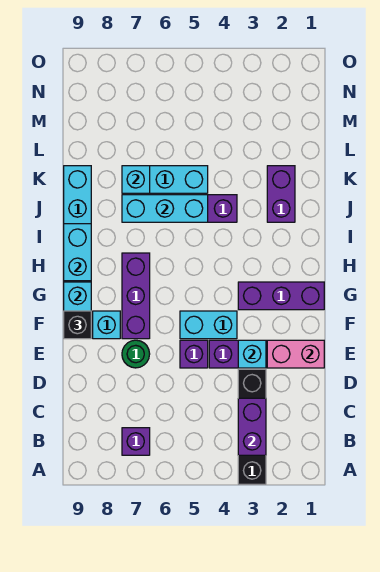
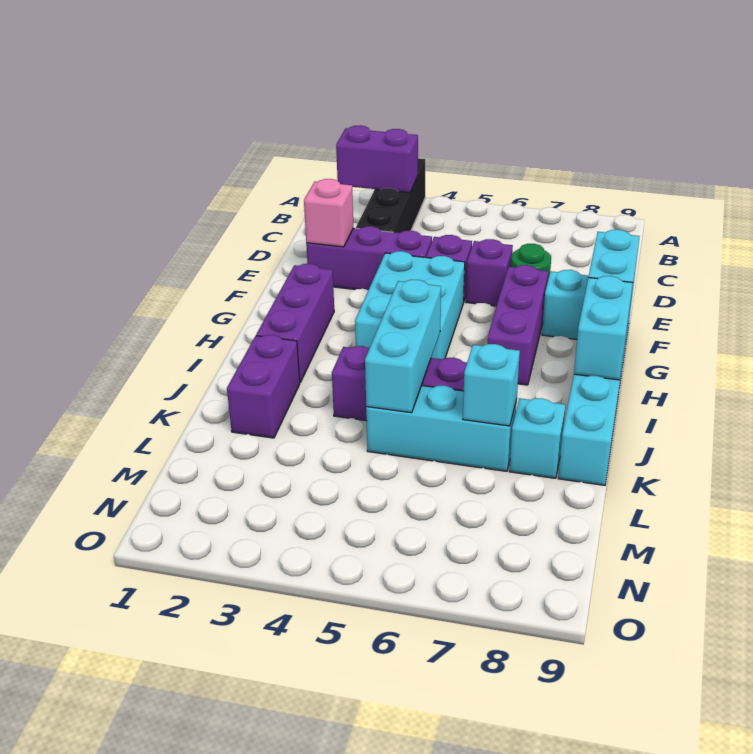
purple 1x2 brick [238,398,266,455] -> purple 1x2 brick turned to [336,125,418,193]
purple 1x1 brick [122,428,150,455] -> purple 1x1 brick moved to [466,239,513,306]
pink 1x2 brick [267,340,324,368] -> pink 1x1 brick [304,179,353,247]
cyan 1x1 brick [238,340,266,368] -> cyan 1x1 brick moved to [509,398,565,478]
cyan 1x2 brick [180,311,237,339] -> cyan 2x3 brick [355,251,465,359]
black 1x1 brick [64,311,91,339] -> none
purple 1x3 brick [238,282,324,310] -> purple 1x3 brick turned to [256,264,334,382]
cyan 1x3 brick [122,195,208,222] -> cyan 1x3 brick turned to [365,280,441,413]

